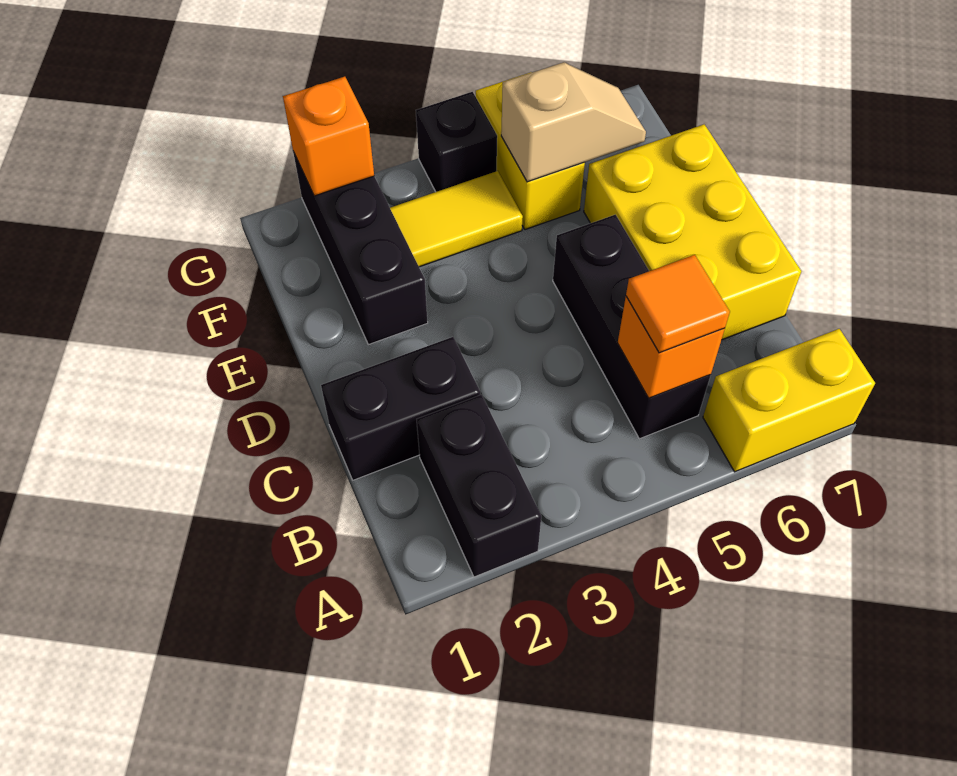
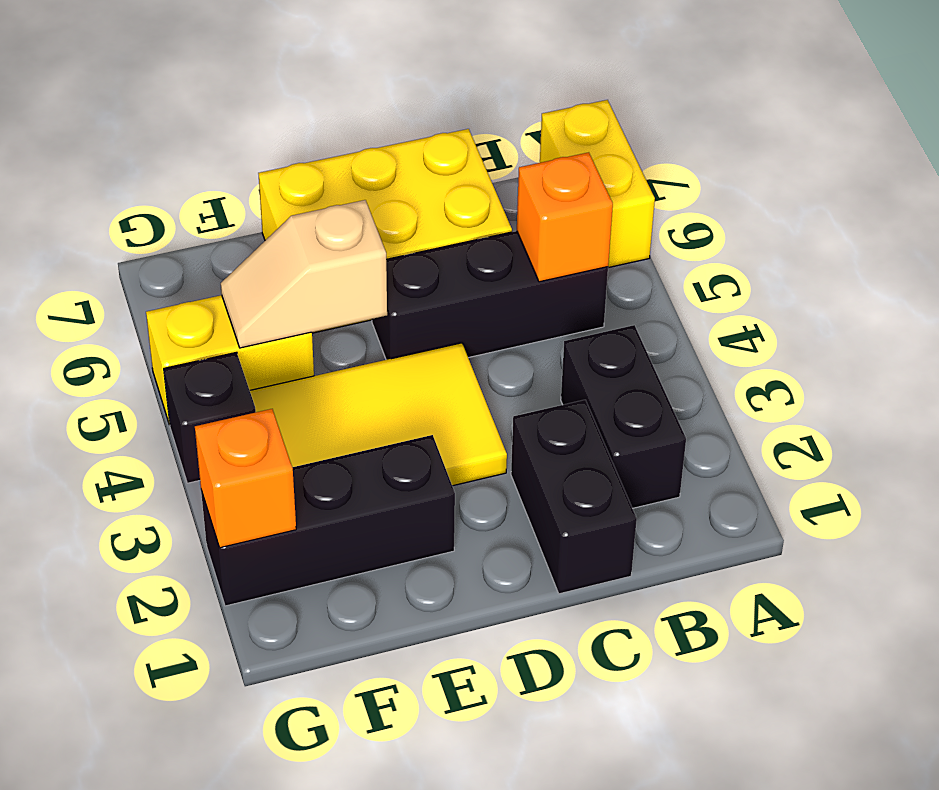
black 1x2 brick [417,395,541,577] -> black 1x2 brick turned to [561,325,686,508]
orange 1x1 tile [626,255,730,353] -> none
yellow 1x2 tile [390,171,523,267] -> yellow 2x3 tile [250,343,507,486]
tan 1x2 slope [501,62,646,182] -> tan 1x2 slope turned to [221,200,387,348]

